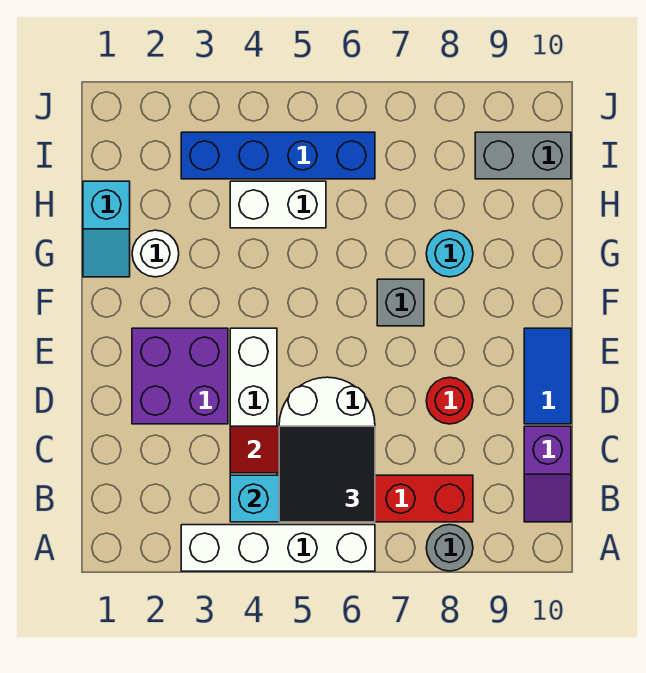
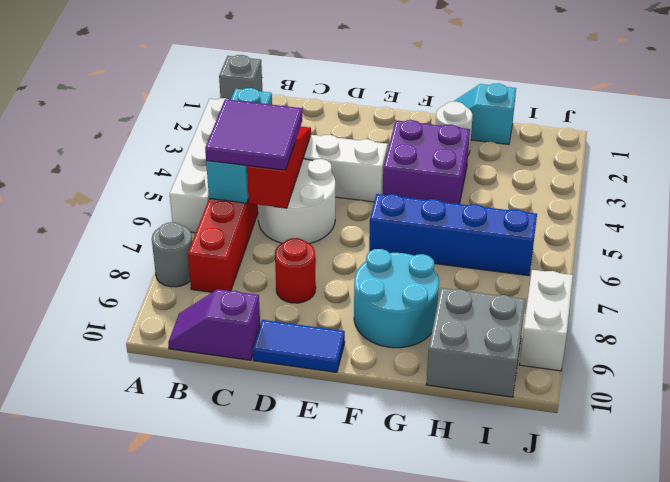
black 2x2 tile [279,426,375,522] -> purple 2x2 tile [205,99,302,170]
purple 2x2 brick [132,328,228,424] -> purple 2x2 brick moved to [383,120,470,204]
grey 1x1 brick [377,279,424,326] -> grey 1x1 brick moved to [219,55,263,100]
cyan 1x1 round brick [426,230,473,277] -> cyan 2x2 round brick [354,249,439,348]
white 1x2 brick [230,181,326,228] -> white 1x2 brick moved to [519,270,573,371]
blue 1x4 brick [181,132,375,179] -> blue 1x4 brick turned to [369,194,537,276]
grey 1x2 brick [475,132,571,179] -> grey 2x2 brick [426,288,526,397]

